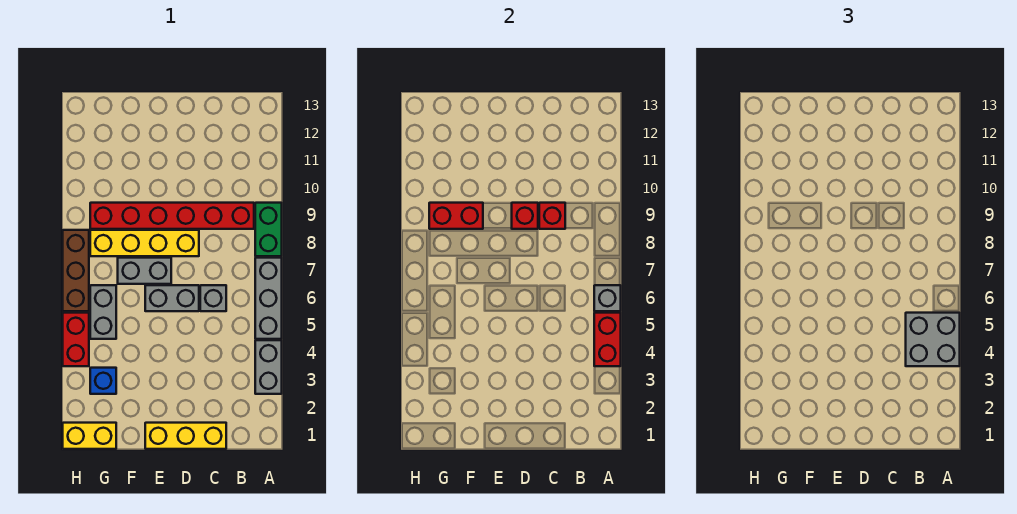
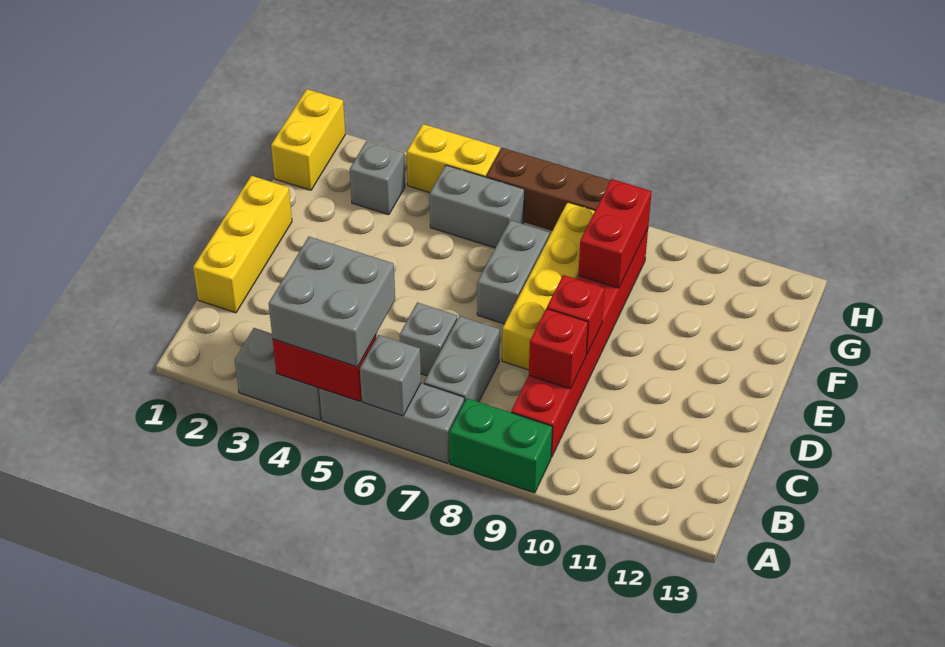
grey 1x2 brick [145,285,199,311] -> grey 1x2 brick moved to [424,316,500,402]
blue 1x1 brick [90,368,116,394] -> grey 1x1 brick [350,141,405,215]
red 1x2 brick [63,313,89,366] -> yellow 1x2 brick [407,124,500,193]

